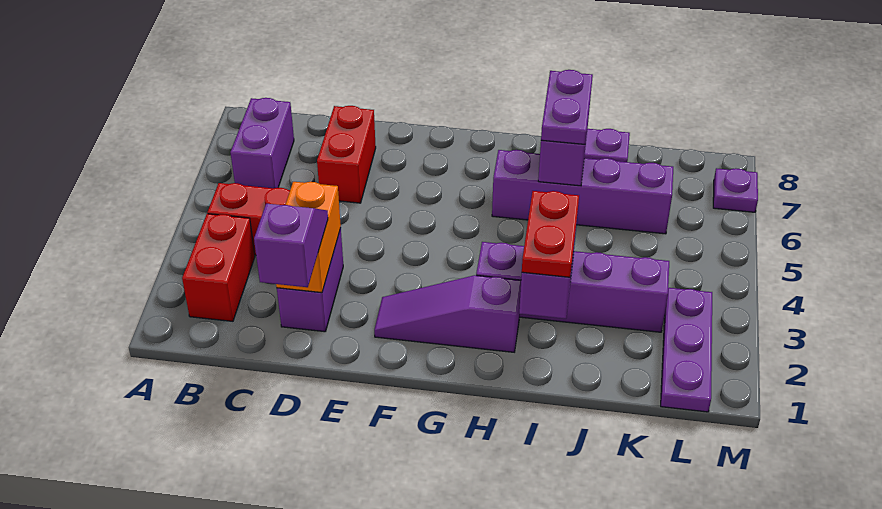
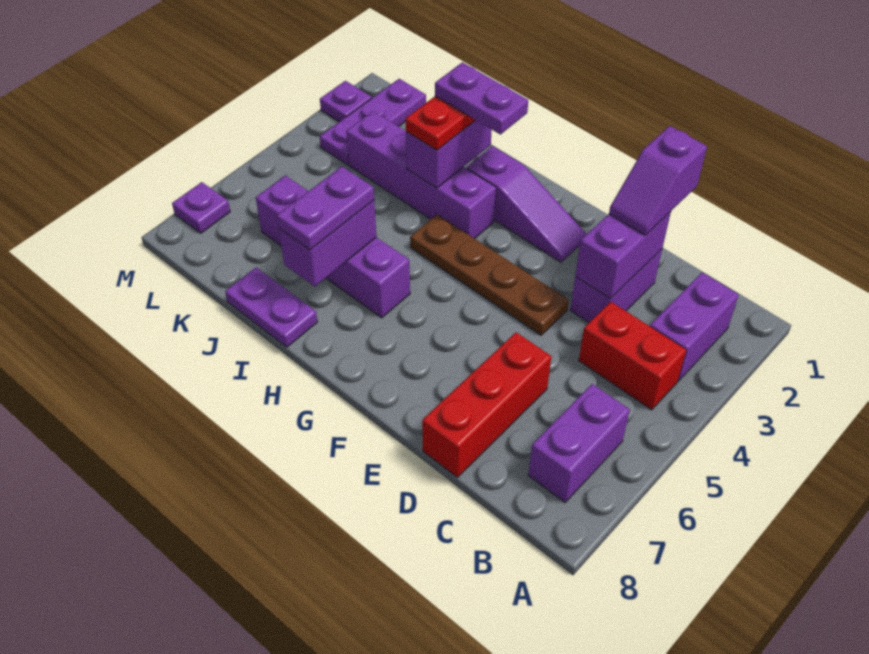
red 1x2 brick [182,214,255,321] -> purple 1x2 brick [650,273,739,381]
orange 1x2 brick [276,182,341,293] -> purple 1x2 brick [575,212,671,298]
red 1x2 brick [317,106,376,203] -> red 1x3 brick [422,332,551,477]
none -> brown 1x4 plate [410,215,569,335]
none -> purple 1x2 plate [435,62,528,135]
none -> purple 1x1 plate [320,81,372,122]

